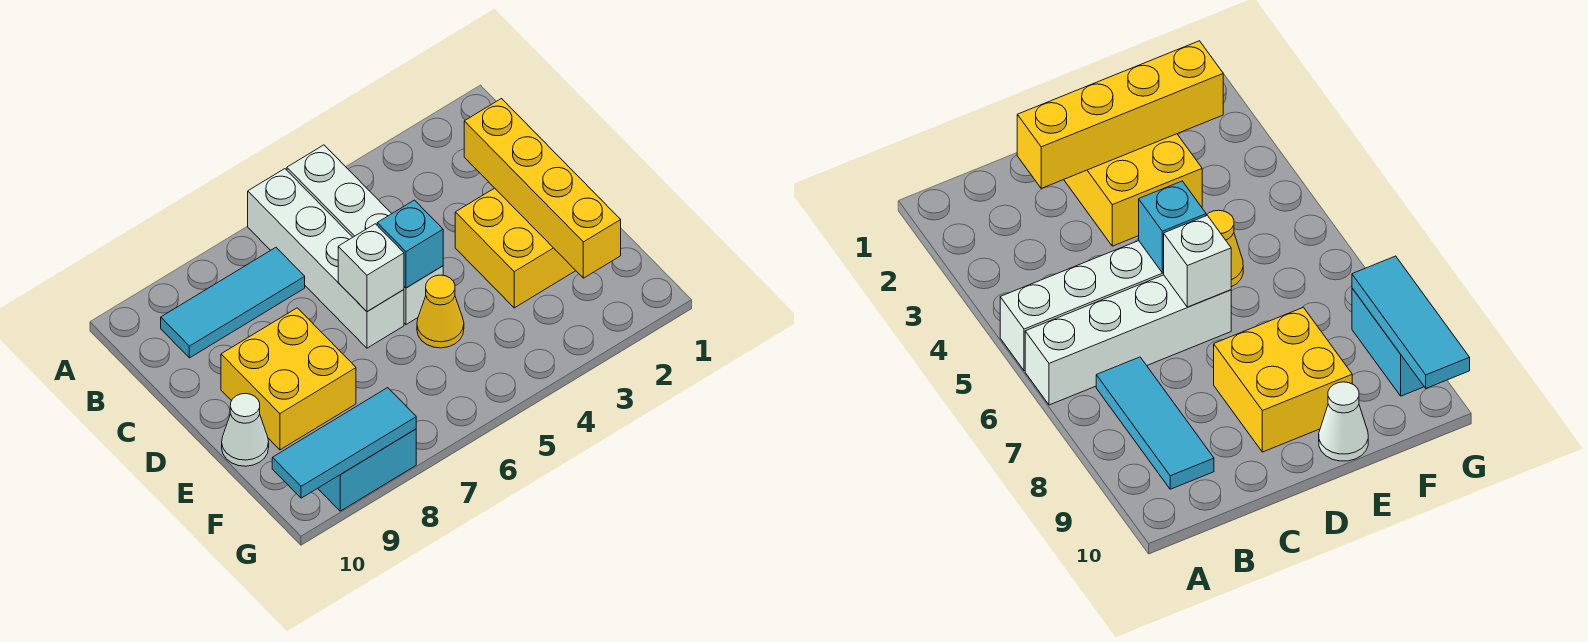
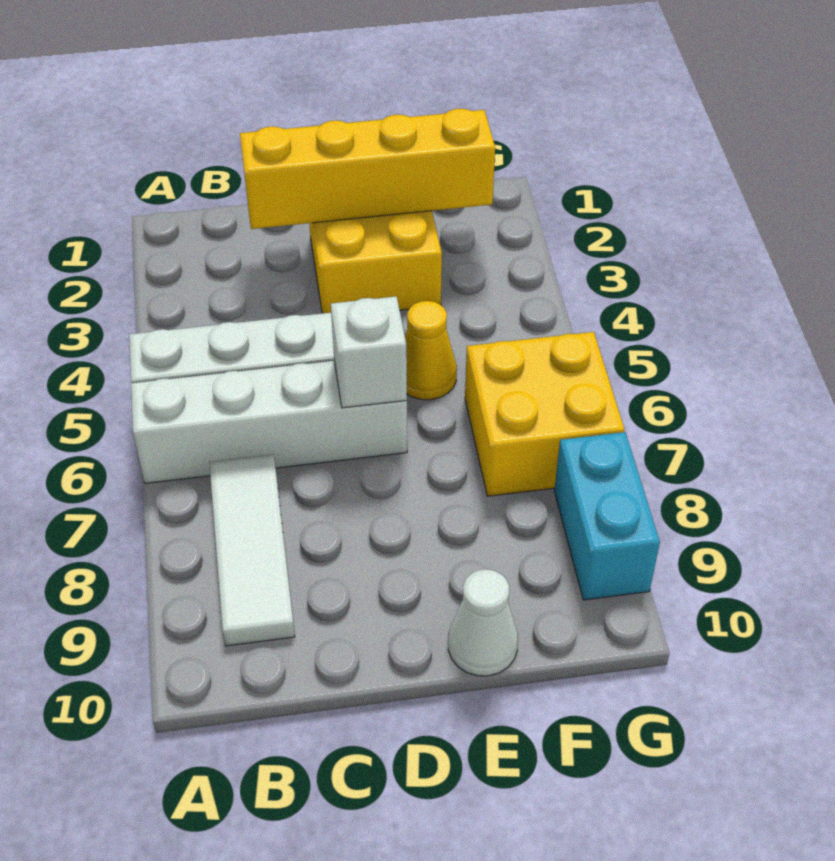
cyan 1x3 tile [161,248,305,358] -> white 1x3 tile [209,454,295,646]
cyan 1x1 brick [377,200,443,288] -> none
yellow 2x2 brick [221,308,356,450] -> yellow 2x2 brick moved to [465,332,625,496]
cyan 1x3 tile [272,388,416,498] -> none

